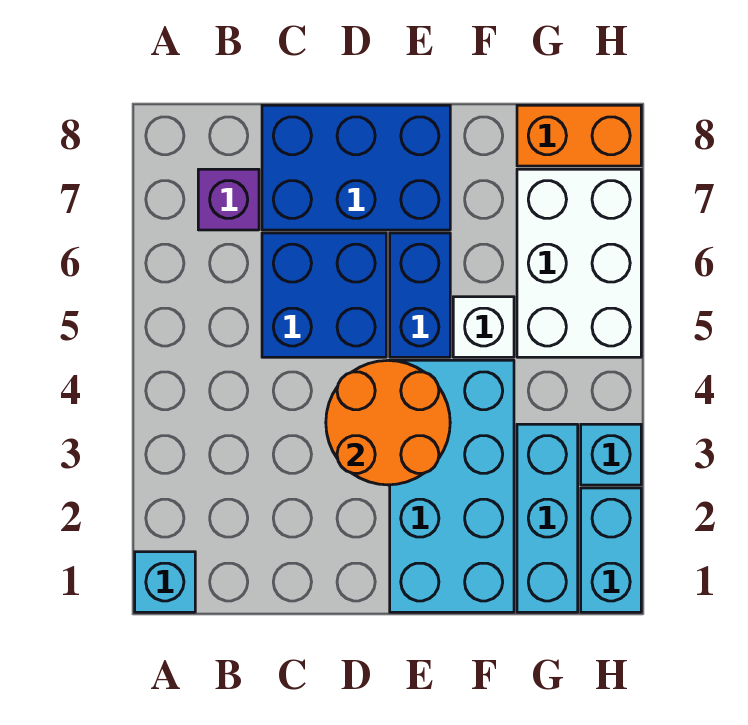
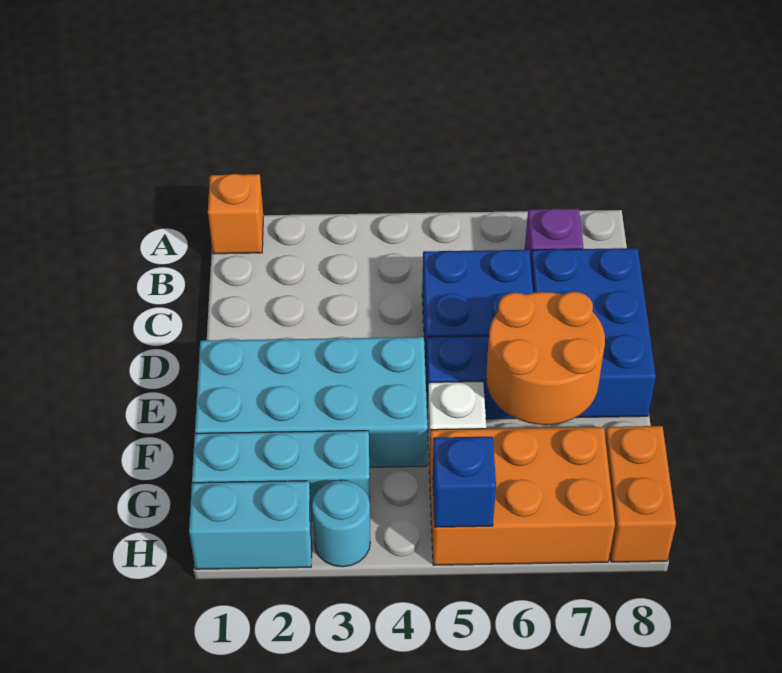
cyan 1x1 brick [135,552,195,612] -> orange 1x1 brick [208,174,263,254]
orange 2x2 round brick [326,360,450,485] -> orange 2x2 round brick moved to [486,292,605,425]
white 2x3 brick [517,169,641,357] -> orange 2x3 brick [429,427,615,565]
cyan 1x1 brick [581,424,641,485] -> cyan 1x1 round brick [312,480,370,567]
none -> blue 1x1 brick [432,437,496,527]

